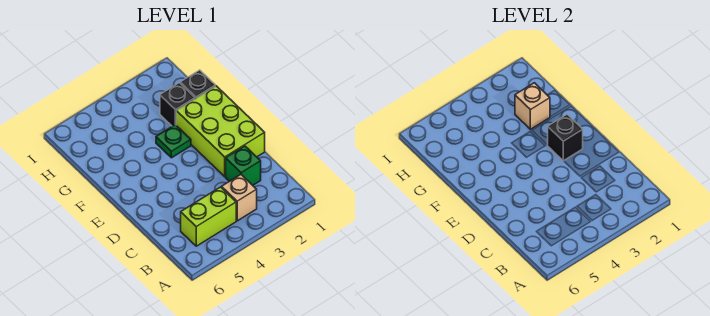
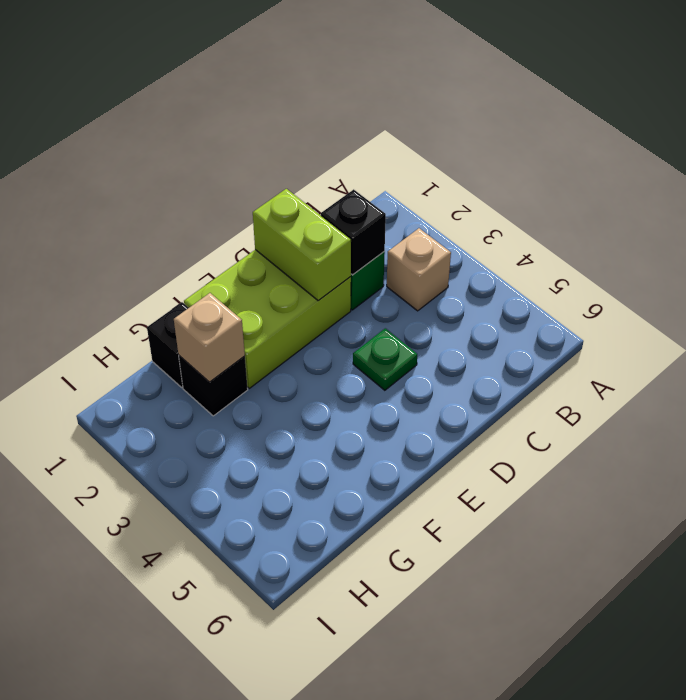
lime 1x2 brick [181,187,236,246] -> lime 1x2 brick moved to [253,189,351,301]
black 1x1 brick [548,115,583,161] -> black 1x1 brick moved to [321,189,386,275]
green 1x1 plate [156,125,191,158] -> green 1x1 plate moved to [353,328,417,390]

